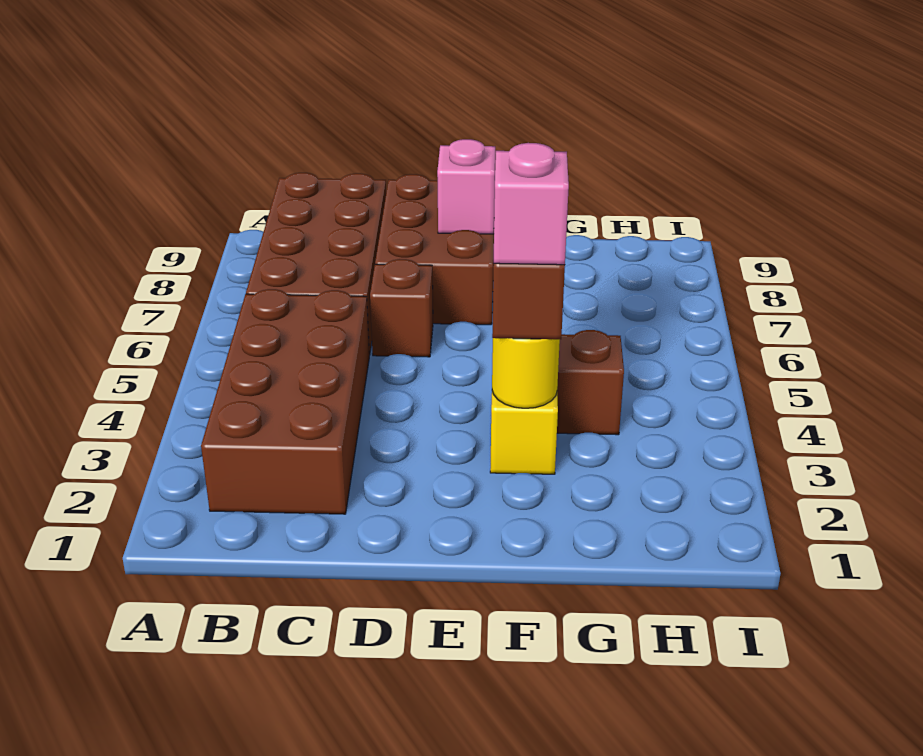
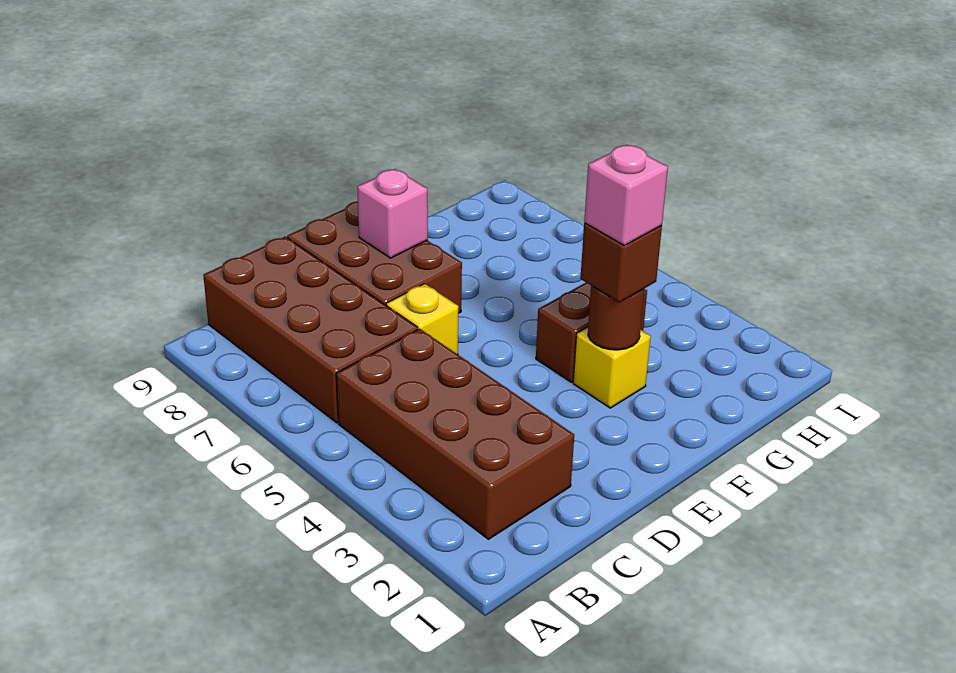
brown 1x1 brick [370,259,433,357] -> yellow 1x1 brick [386,284,459,354]
yellow 1x1 round brick [492,338,560,408] -> brown 1x1 round brick [588,286,644,350]

